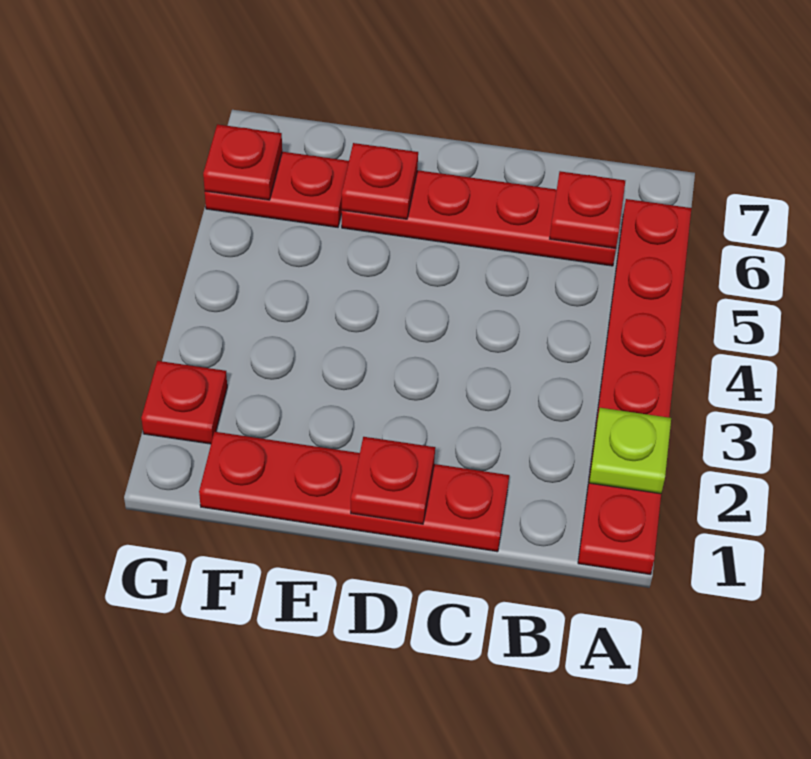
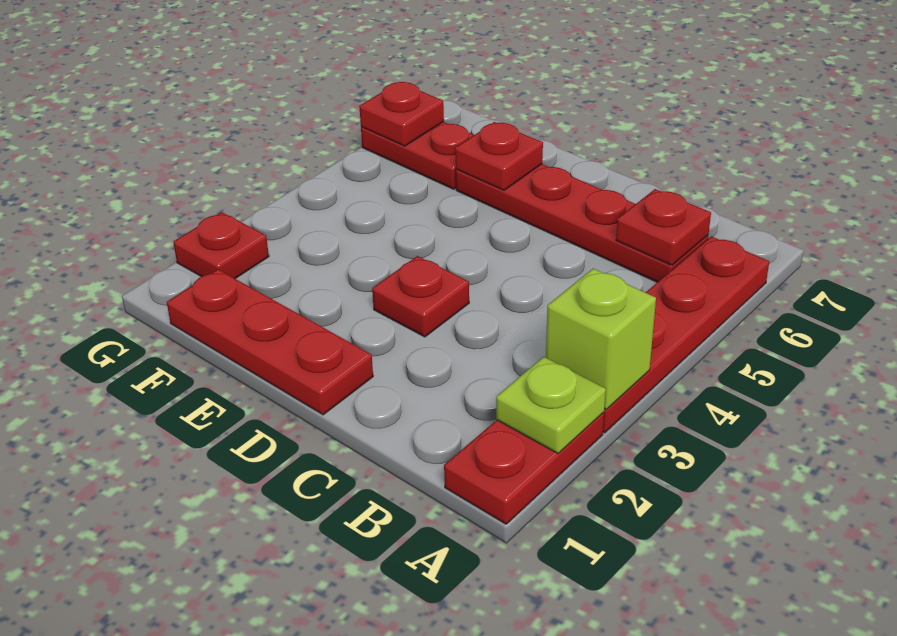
none -> lime 1x1 brick [546,269,656,409]
red 1x4 plate [199,432,509,552] -> red 1x3 plate [167,269,373,415]
red 1x1 plate [351,437,435,524] -> red 1x1 plate moved to [372,256,469,337]

